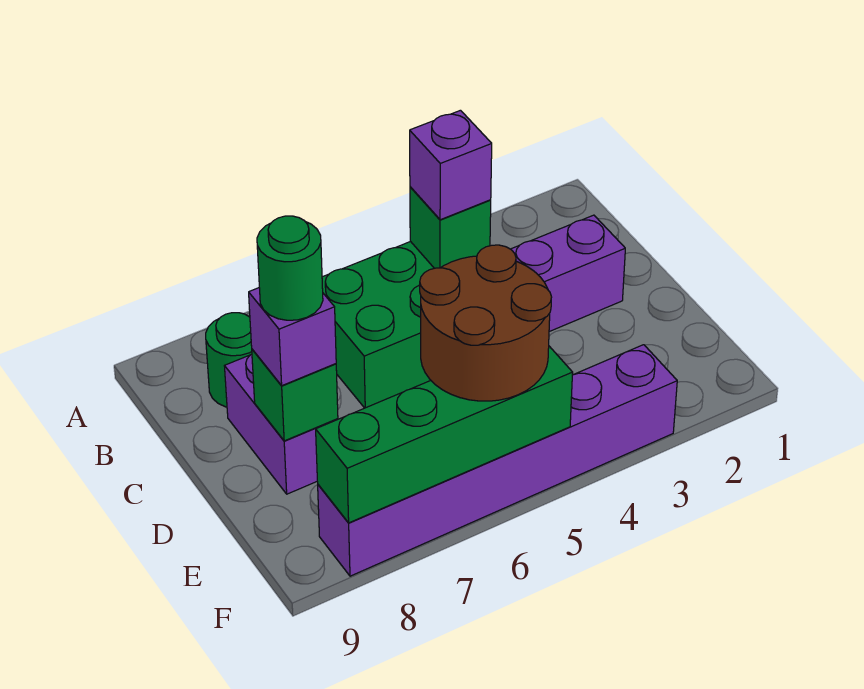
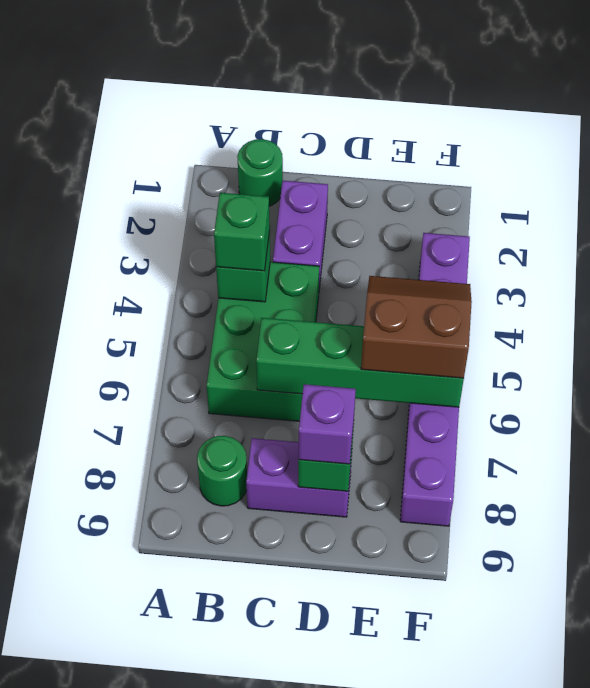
purple 1x1 brick [410,110,492,220] -> green 1x1 brick [214,193,270,271]
green 1x1 round brick [257,216,323,320] -> green 1x1 round brick moved to [237,139,283,206]
brown 2x2 round brick [420,245,551,401] -> brown 2x2 slope [361,276,472,378]
green 1x4 brick [316,346,573,523] -> green 1x4 brick turned to [256,318,464,407]

